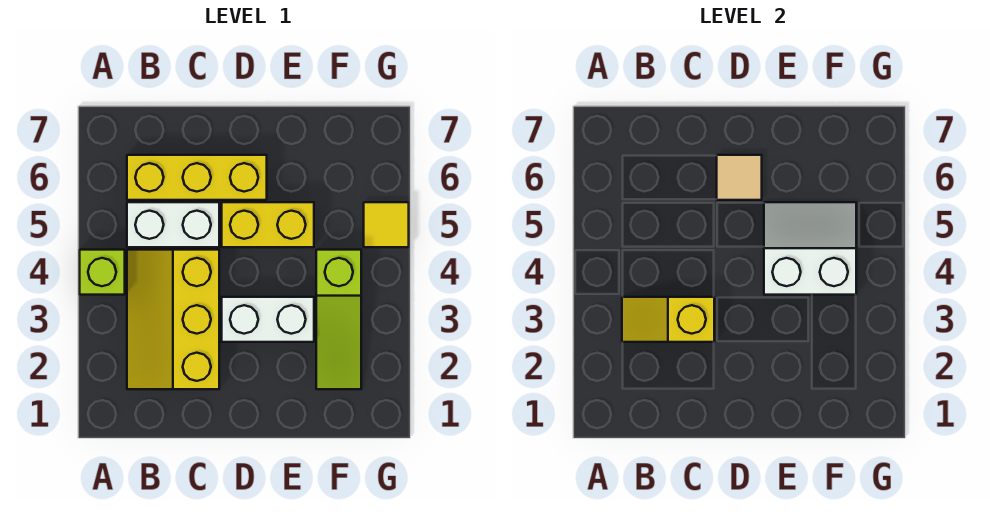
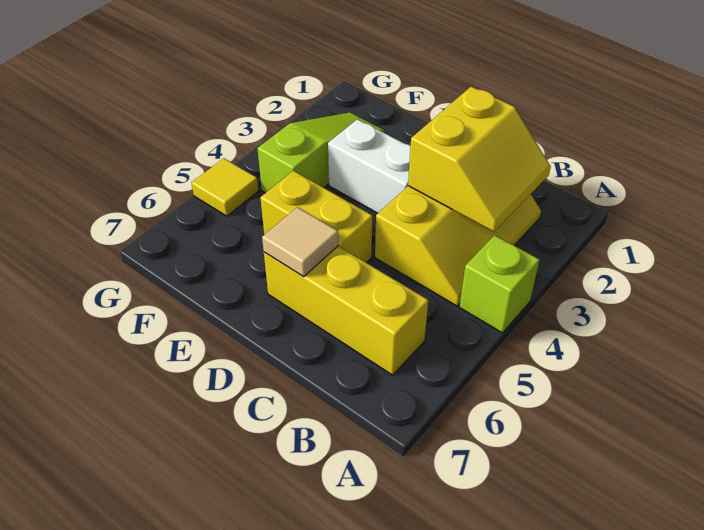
yellow 1x2 slope [622,297,714,342] -> yellow 2x2 slope [408,87,551,232]
white 1x2 brick [127,202,219,247] -> none
white 2x2 slope [764,202,856,295] -> none

